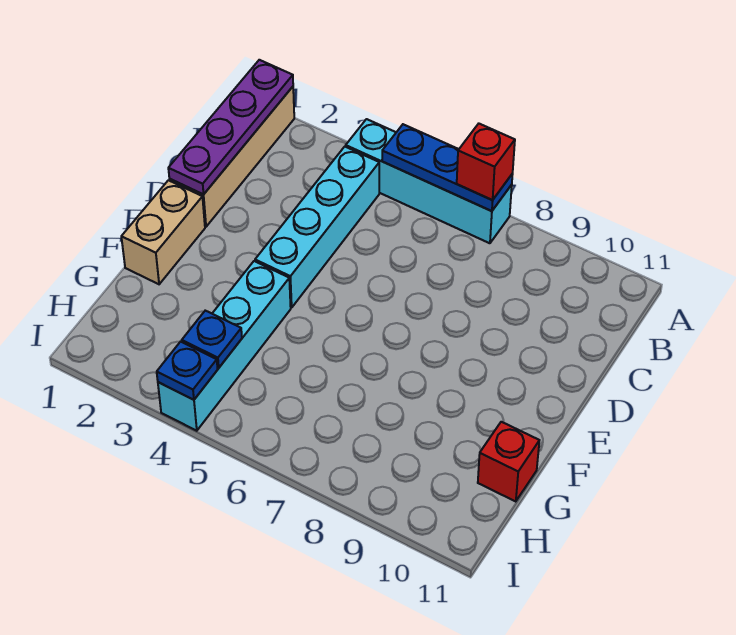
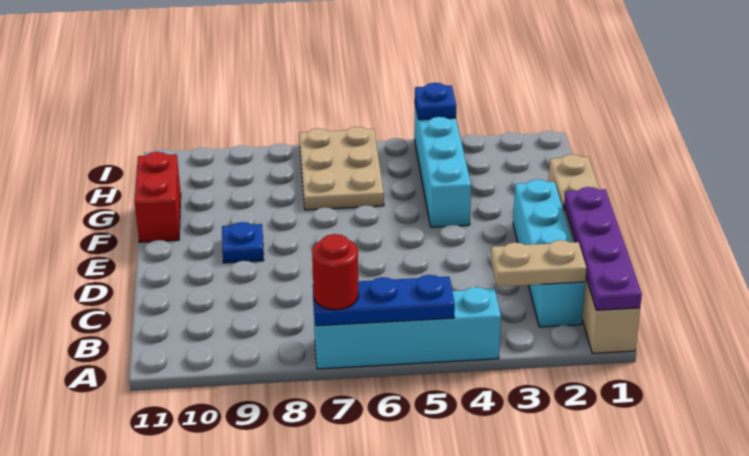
red 1x1 brick [457,124,515,200] -> red 1x1 round brick [312,234,359,310]
none -> tan 1x2 plate [491,240,587,287]
cyan 1x4 brick [255,147,379,308] -> cyan 1x4 brick moved to [513,179,585,327]
none -> tan 2x3 plate [299,127,384,210]
red 1x1 brick [478,422,539,501] -> red 1x2 brick [135,152,181,242]
blue 1x1 plate [182,311,242,368] -> blue 1x1 plate moved to [222,222,264,263]

